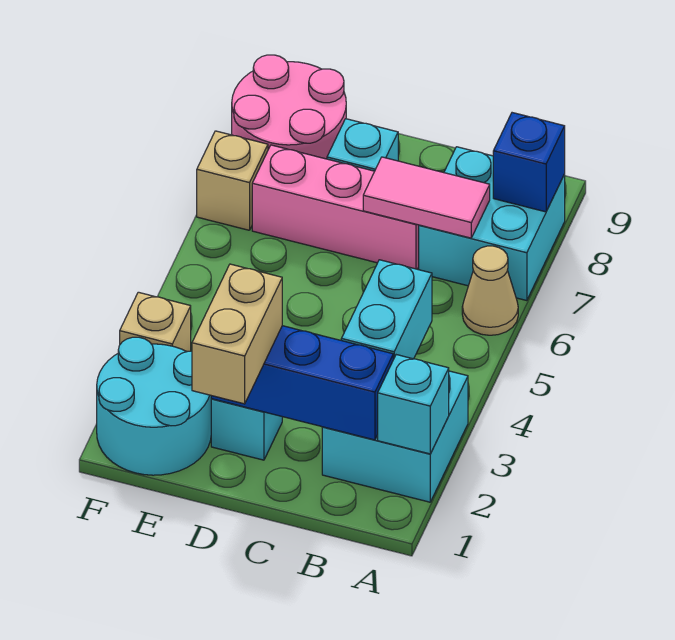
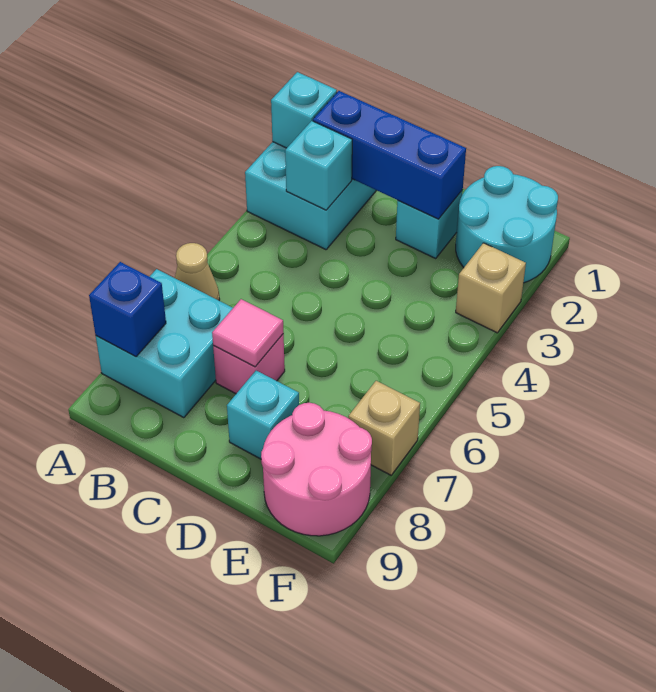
cyan 1x2 brick [341,260,432,359] -> cyan 1x1 brick [285,121,352,210]
pink 1x2 tile [363,157,490,238] -> pink 1x1 tile [212,299,284,367]
pink 1x3 brick [252,145,419,269] -> pink 1x1 brick [213,334,285,394]
tan 1x2 brick [192,264,282,404] -> none

